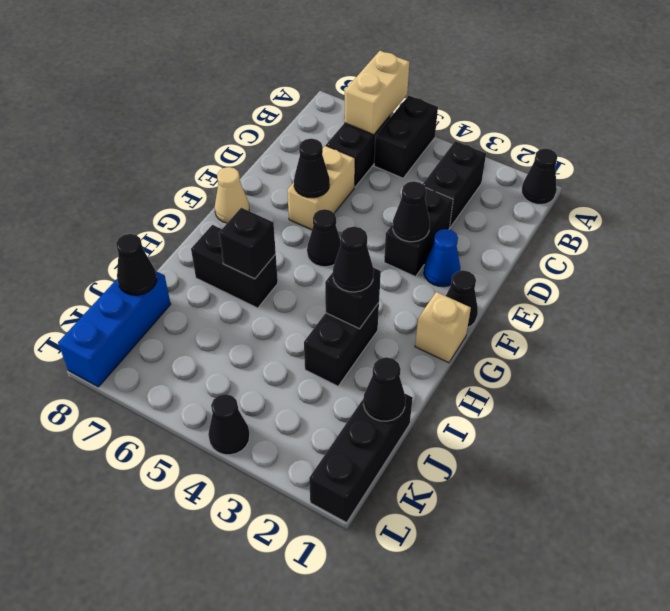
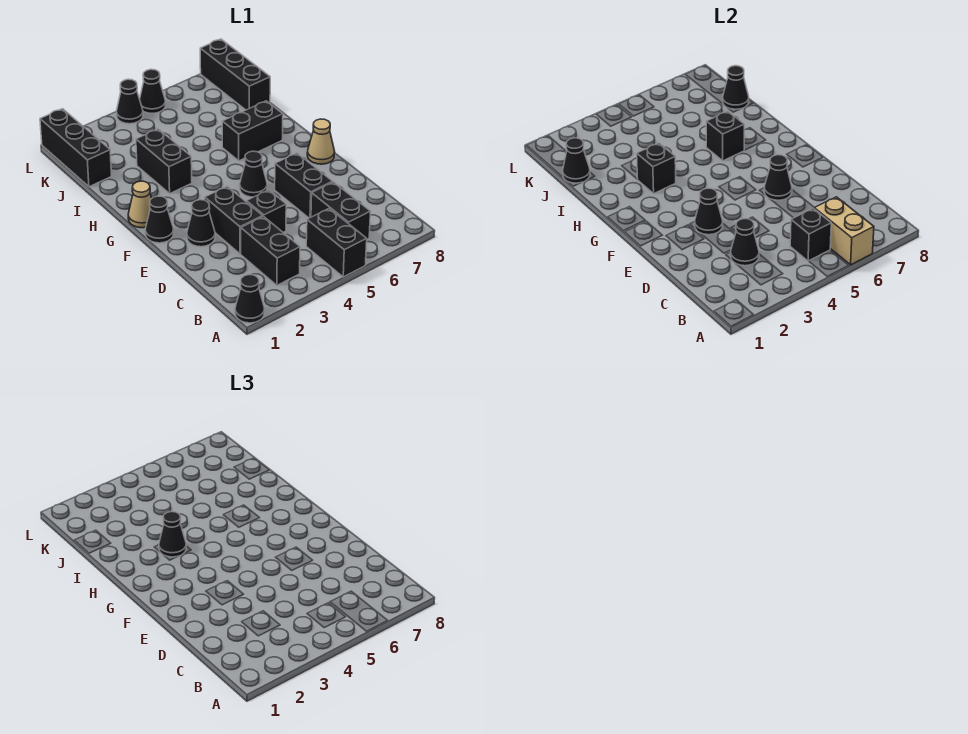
none -> black 1x1 brick [790,208,831,261]
none -> black 1x1 cone [731,219,759,266]
none -> black 1x1 brick [246,190,286,232]
tan 1x2 brick [287,146,355,230] -> black 1x2 brick [275,153,333,218]
blue 1x1 cone [424,229,460,287] -> black 1x1 cone [187,200,215,247]
tan 1x1 brick [415,292,471,363] -> tan 1x1 cone [128,181,152,228]
blue 1x3 brick [58,271,171,387] -> black 1x3 brick [200,39,270,110]
none -> black 1x1 cone [140,69,166,113]

